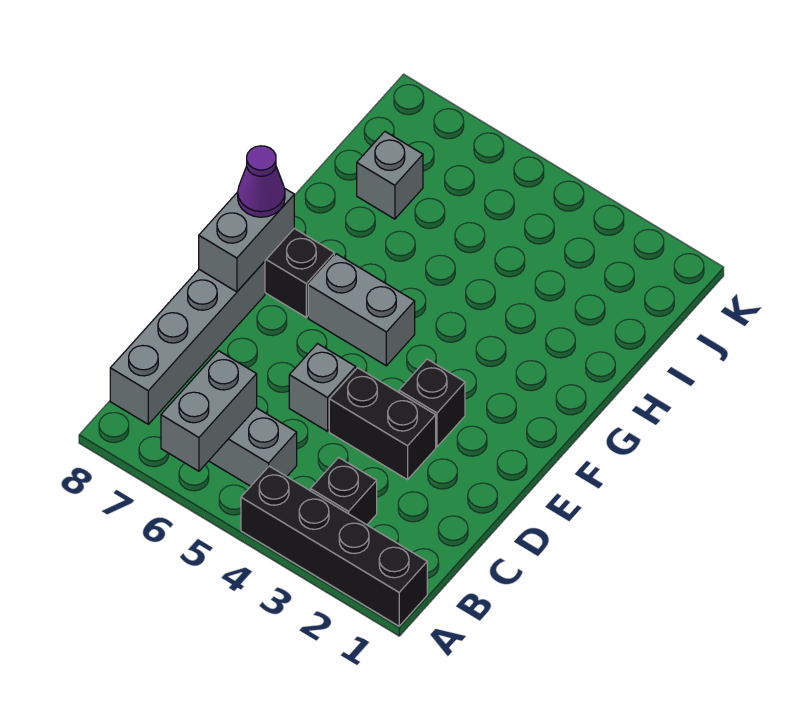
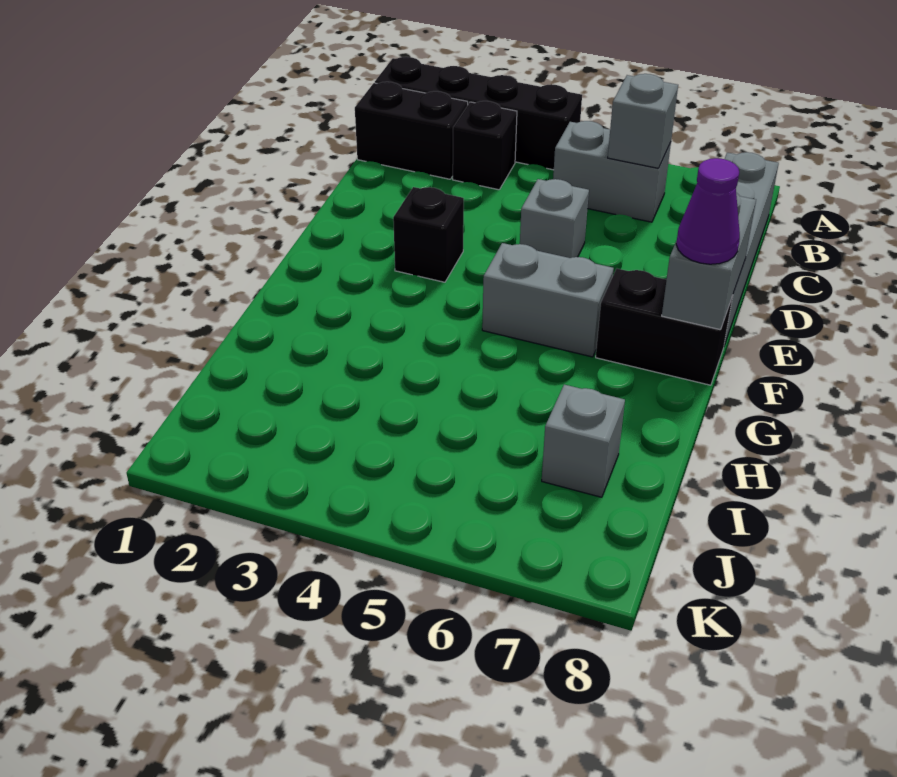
grey 1x2 brick [161,351,257,471] -> grey 1x1 brick [608,74,678,168]
black 1x2 brick [329,368,436,480] -> black 1x2 brick moved to [355,82,468,179]

